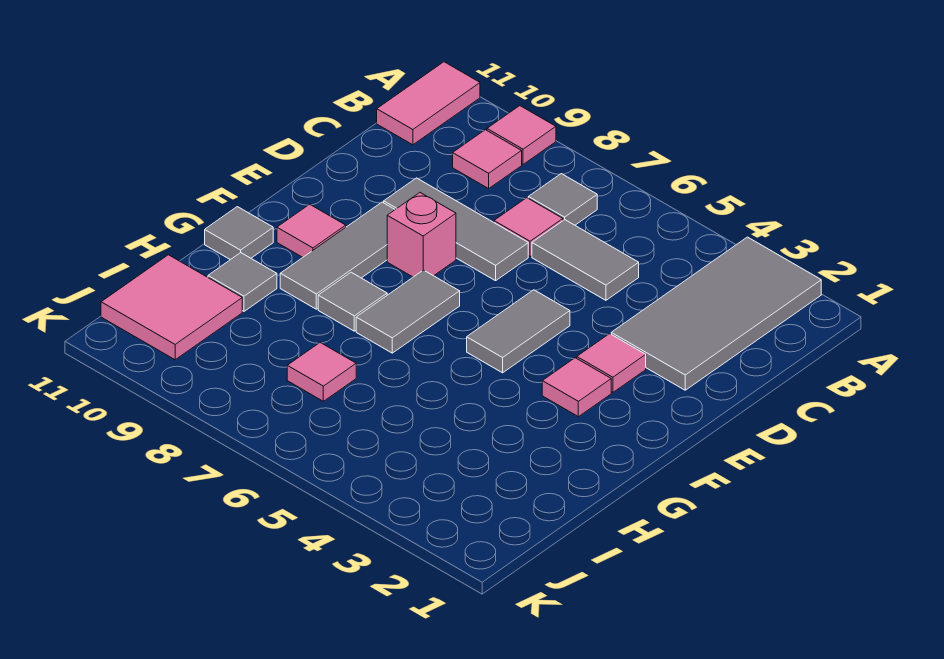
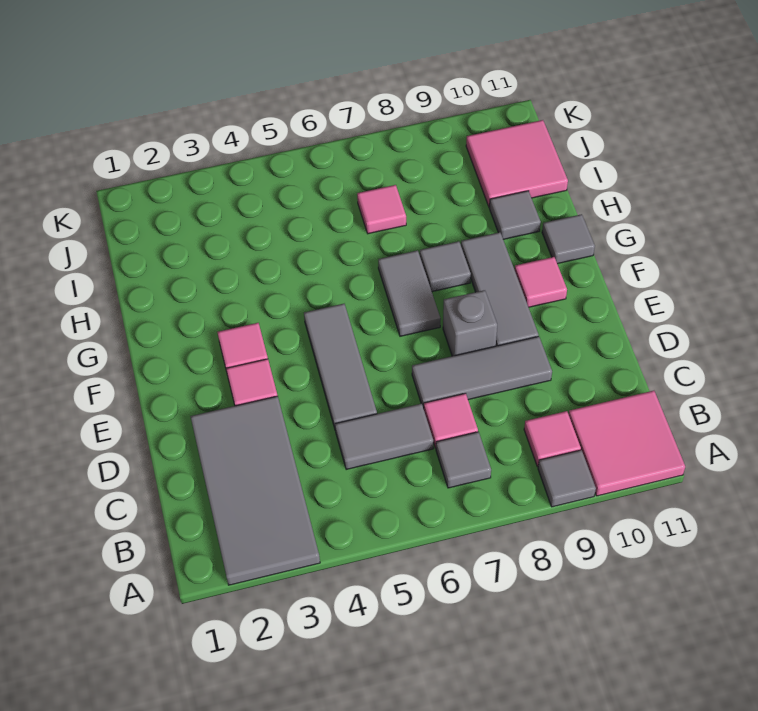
pink 1x1 tile [487,106,556,164] -> grey 1x1 tile [538,450,596,507]
pink 1x2 tile [377,62,480,145] -> pink 2x2 tile [569,391,685,496]
grey 1x2 tile [467,290,570,373] -> grey 1x3 tile [304,304,377,428]
pink 1x1 brick [387,193,456,277] -> grey 1x1 brick [443,290,497,356]

